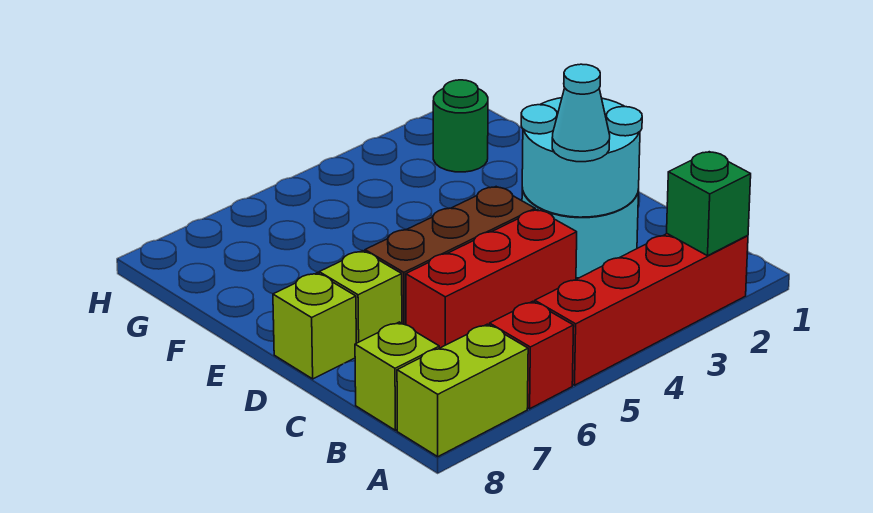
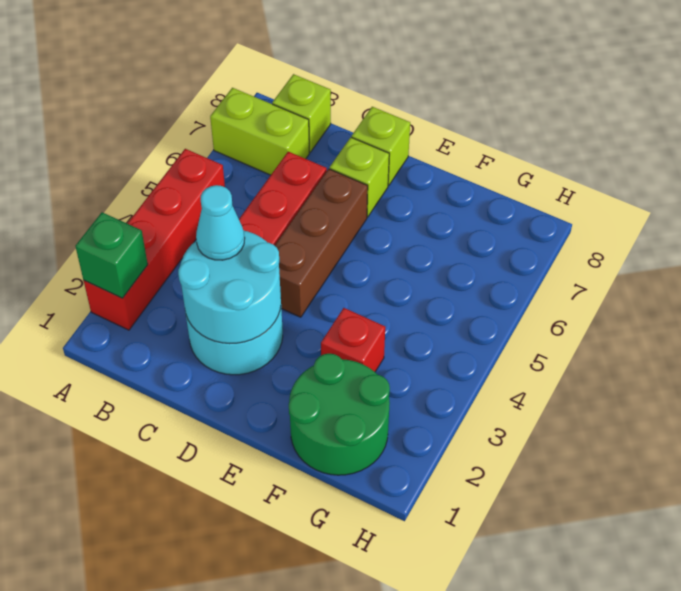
red 1x1 brick [490,301,574,409] -> red 1x1 brick moved to [321,308,385,372]
lime 1x2 brick [397,324,528,457] -> lime 1x2 brick turned to [210,88,310,175]
green 1x1 round brick [433,80,488,172] -> green 2x2 round brick [289,354,390,475]

